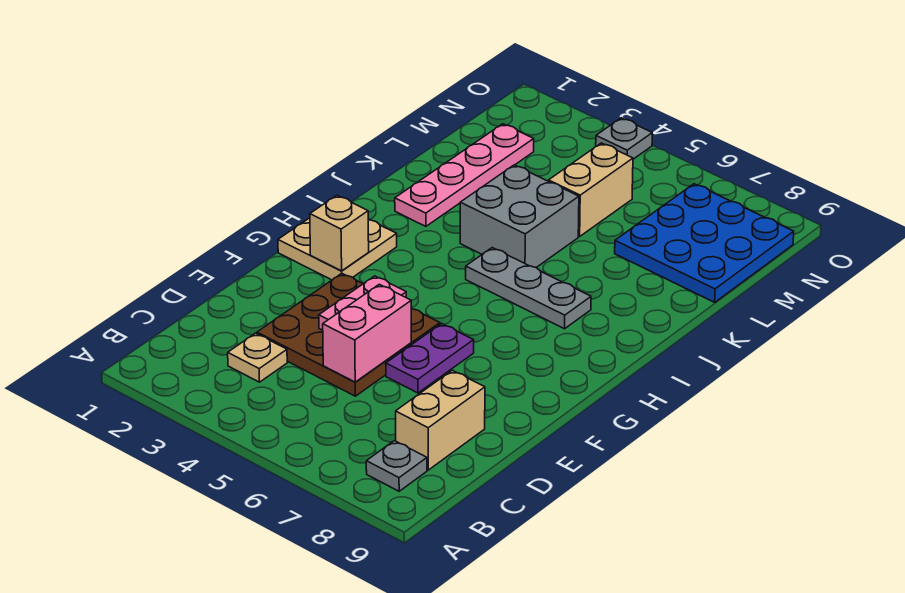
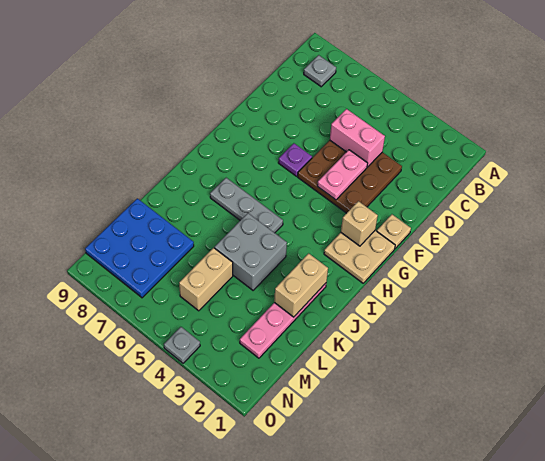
tan 1x1 plate [228,333,287,382] -> tan 1x1 plate moved to [377,214,411,249]
tan 1x2 brick [396,370,485,470] -> tan 1x2 brick moved to [274,253,328,317]
pink 1x2 brick [323,284,411,382] -> pink 1x2 brick turned to [330,109,385,167]
purple 1x2 plate [386,324,474,393] -> purple 1x1 plate [278,143,312,176]

